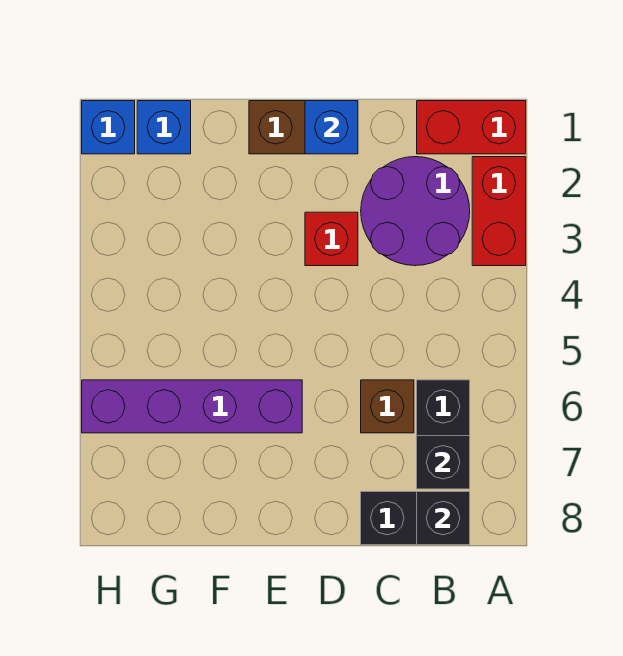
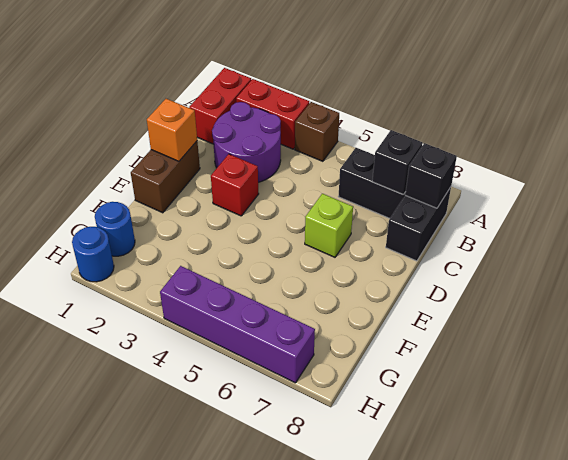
brown 1x1 brick [361,380,414,433] -> brown 1x1 brick moved to [295,102,339,161]
blue 1x1 brick [305,101,358,154] -> orange 1x1 brick [147,99,197,161]
none -> lime 1x1 brick [305,194,353,257]
purple 1x4 brick [82,380,302,433] -> purple 1x4 brick turned to [160,266,315,383]
blue 1x1 brick [137,101,191,154] -> blue 1x1 round brick [95,202,135,256]
blue 1x1 brick [82,101,135,154] -> blue 1x1 round brick [72,227,114,282]

